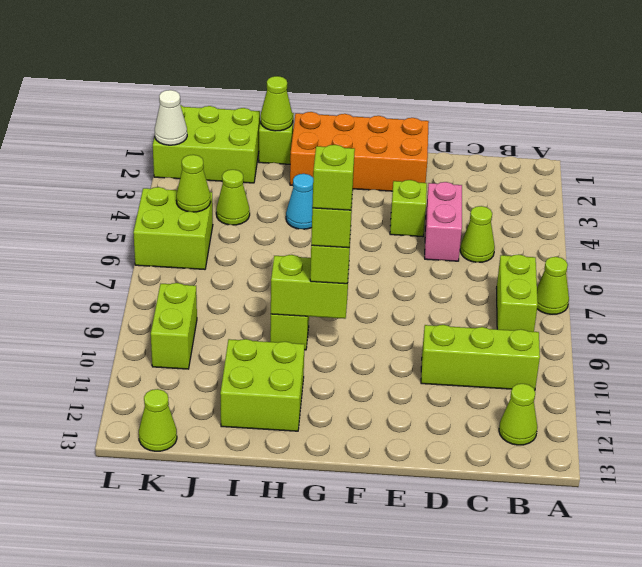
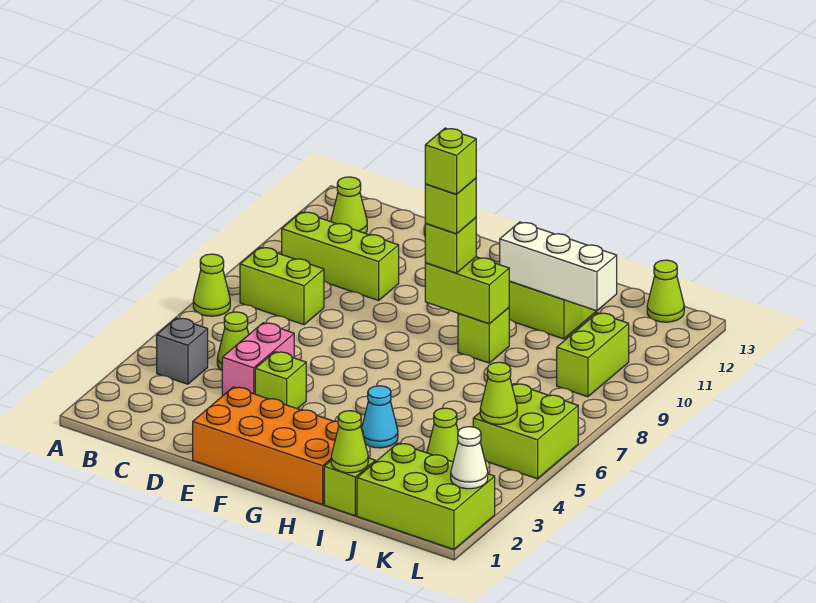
none -> grey 1x1 brick [157,318,208,384]
lime 1x2 brick [496,254,538,332] -> lime 1x2 brick turned to [240,247,324,325]
none -> white 1x3 brick [500,222,617,311]

